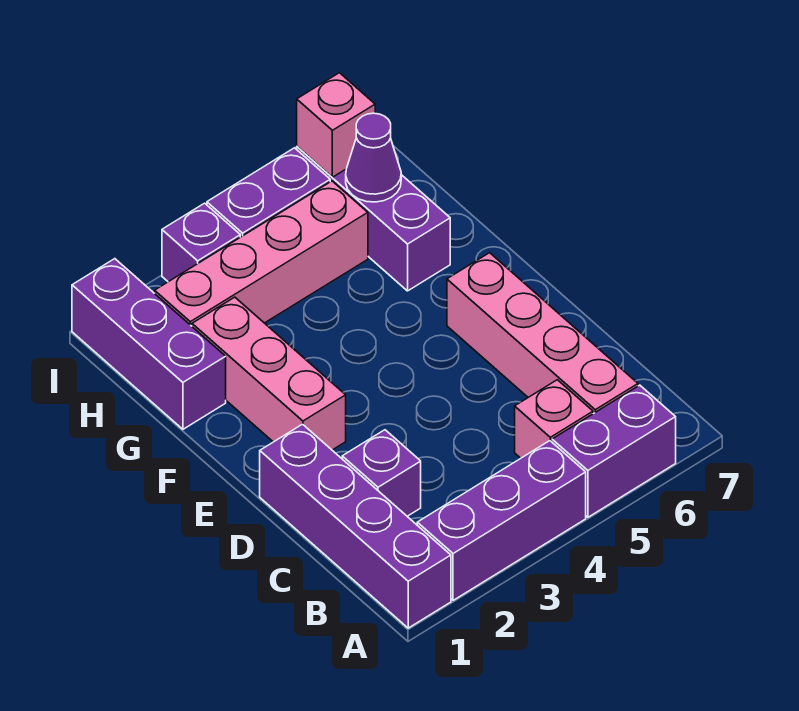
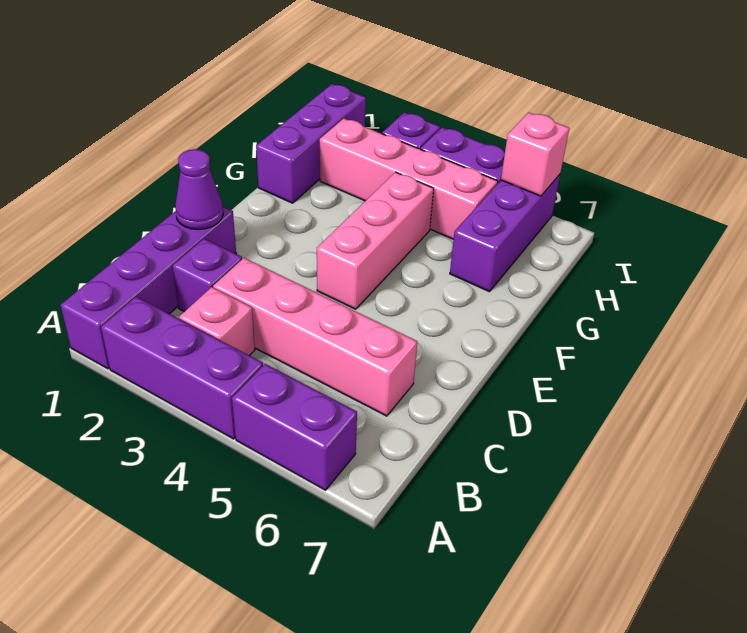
pink 1x1 brick [515,380,593,458] -> pink 1x1 brick moved to [179,287,255,356]
pink 1x4 brick [447,253,638,414] -> pink 1x4 brick turned to [213,258,417,416]
pink 1x3 brick [192,297,346,450] -> pink 1x3 brick moved to [317,172,434,309]
purple 1x1 cone [346,113,401,202] -> purple 1x1 cone moved to [175,149,223,230]

